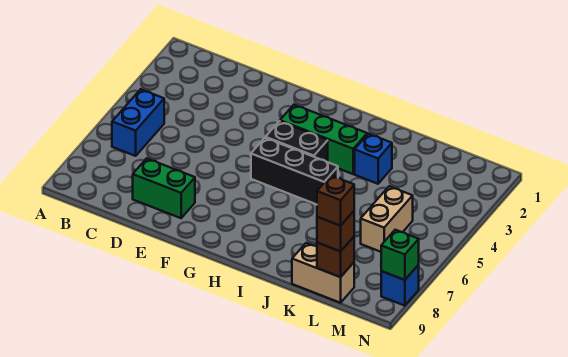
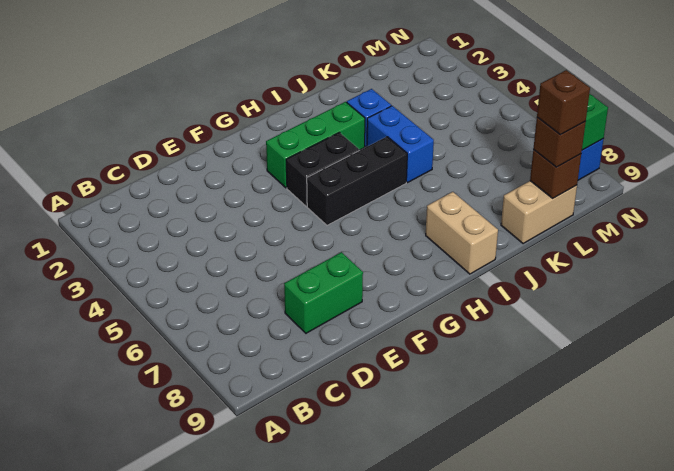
blue 1x2 brick [112,89,164,156] -> blue 1x2 brick moved to [367,106,434,182]
tan 1x2 brick [361,186,413,252] -> tan 1x2 brick moved to [426,192,498,274]

